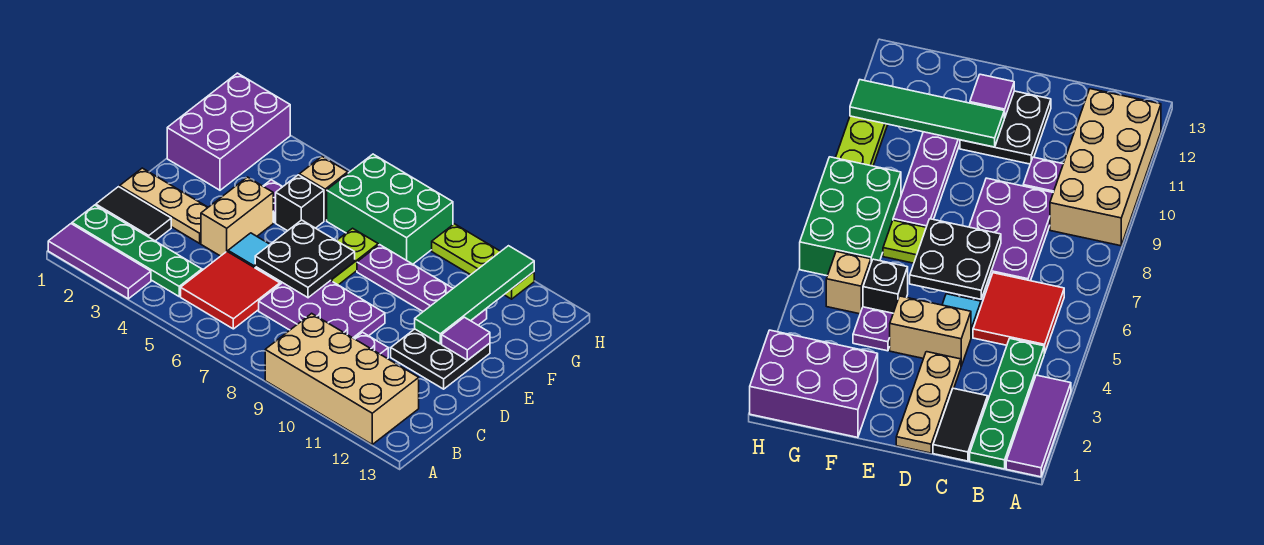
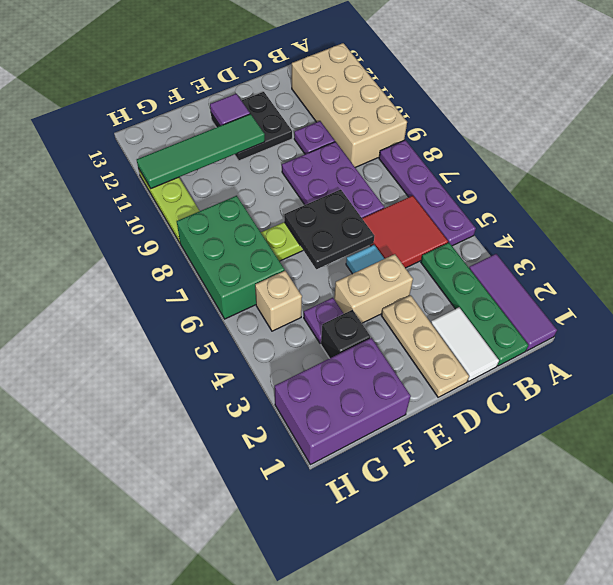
black 1x2 tile [96,187,171,241] -> white 1x2 tile [431,307,499,382]
black 1x1 brick [276,175,324,231] -> black 1x1 brick moved to [321,310,370,358]
purple 1x4 plate [357,245,487,325] -> purple 1x4 plate moved to [379,140,476,246]

